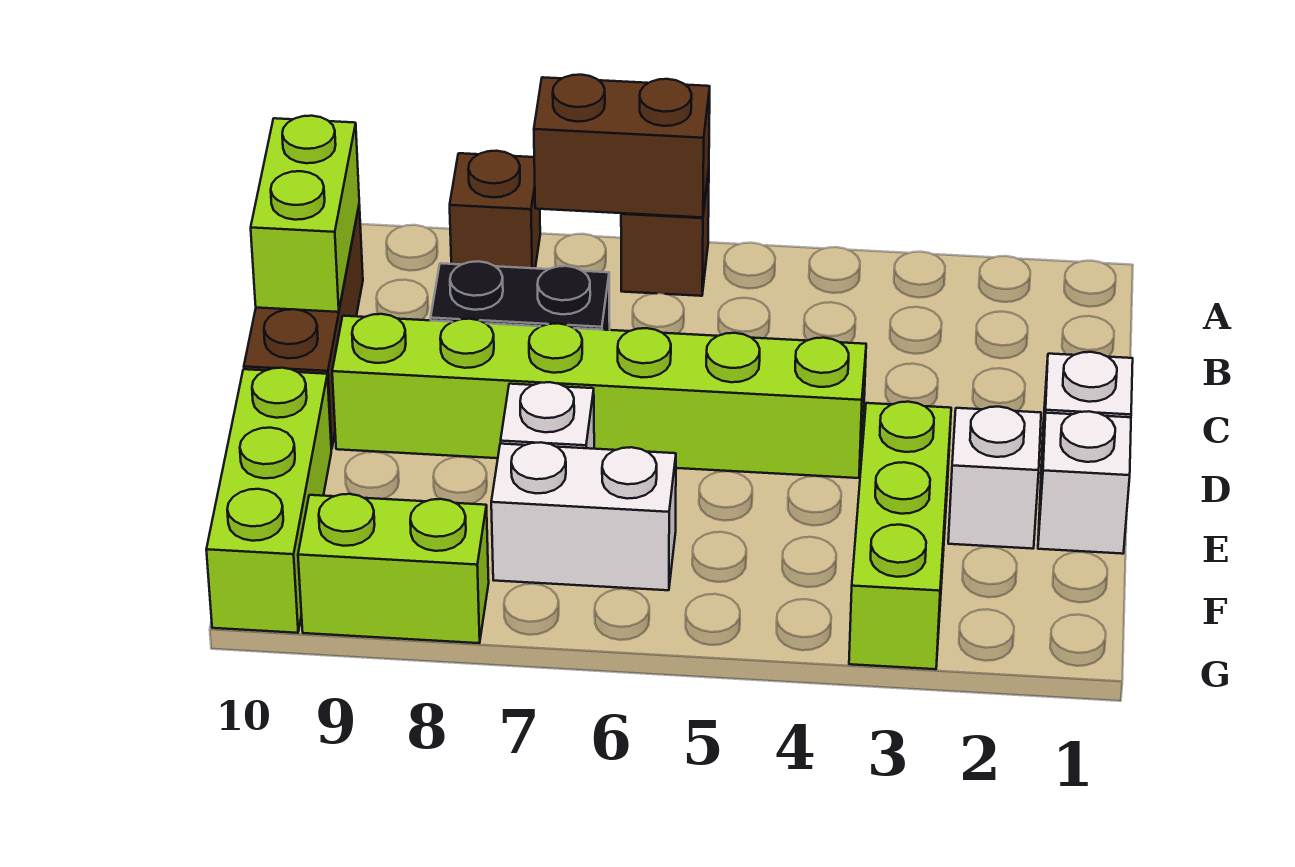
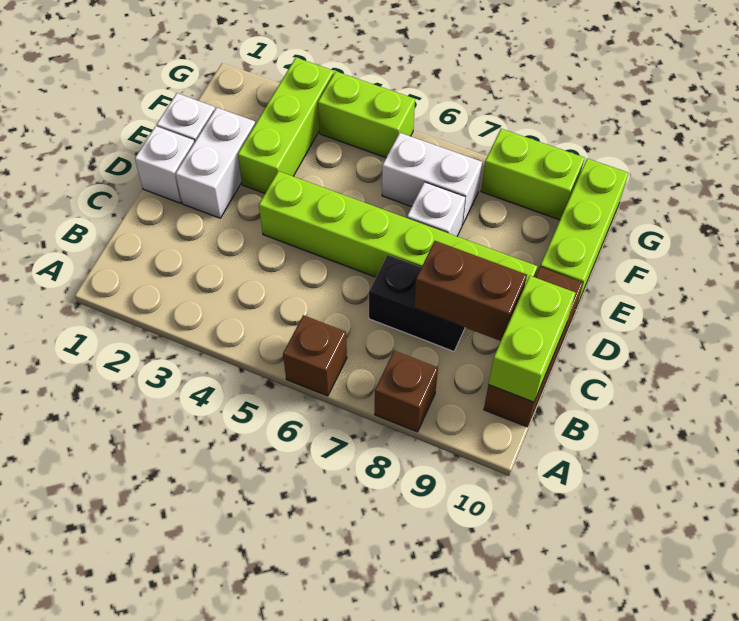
brown 1x2 brick [534,75,710,217] -> brown 1x2 brick moved to [414,241,527,341]
white 1x1 brick [948,407,1041,549] -> white 1x2 brick [176,108,255,218]
none -> lime 1x2 brick [318,71,415,158]

